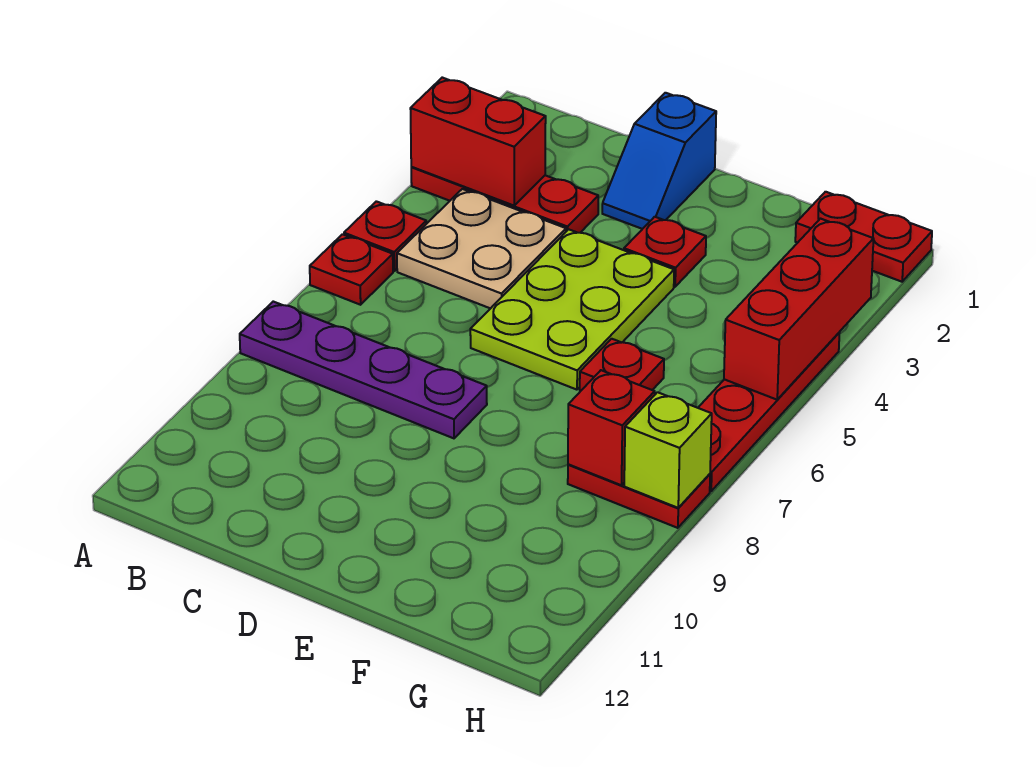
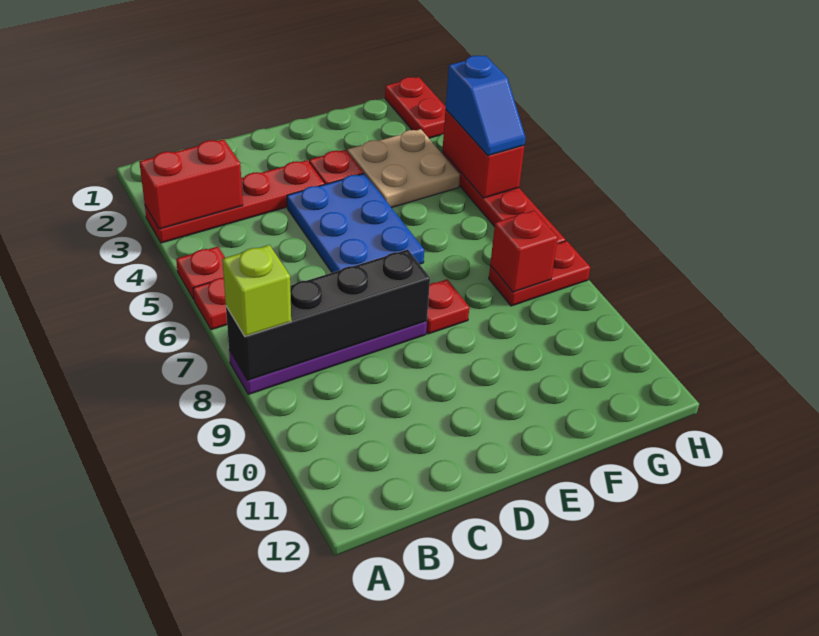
red 1x3 plate [411,167,598,233] -> red 1x4 plate [145,160,324,243]
none -> black 1x4 brick [226,249,430,380]
tan 2x2 plate [397,189,566,309] -> tan 2x2 plate moved to [348,129,460,208]
blue 1x2 slope [602,93,716,229] -> blue 1x2 slope moved to [446,56,526,156]
lime 2x3 plate [470,229,674,390] -> blue 2x3 plate [287,173,424,273]
red 1x1 plate [580,339,664,391] -> red 1x1 plate moved to [426,279,469,334]
red 1x2 plate [795,192,932,282] -> red 1x2 plate turned to [385,77,446,138]
red 1x3 brick [724,219,874,400] -> red 1x2 brick [442,110,524,198]
lime 1x1 brick [624,392,712,508] -> lime 1x1 brick moved to [222,245,291,336]

